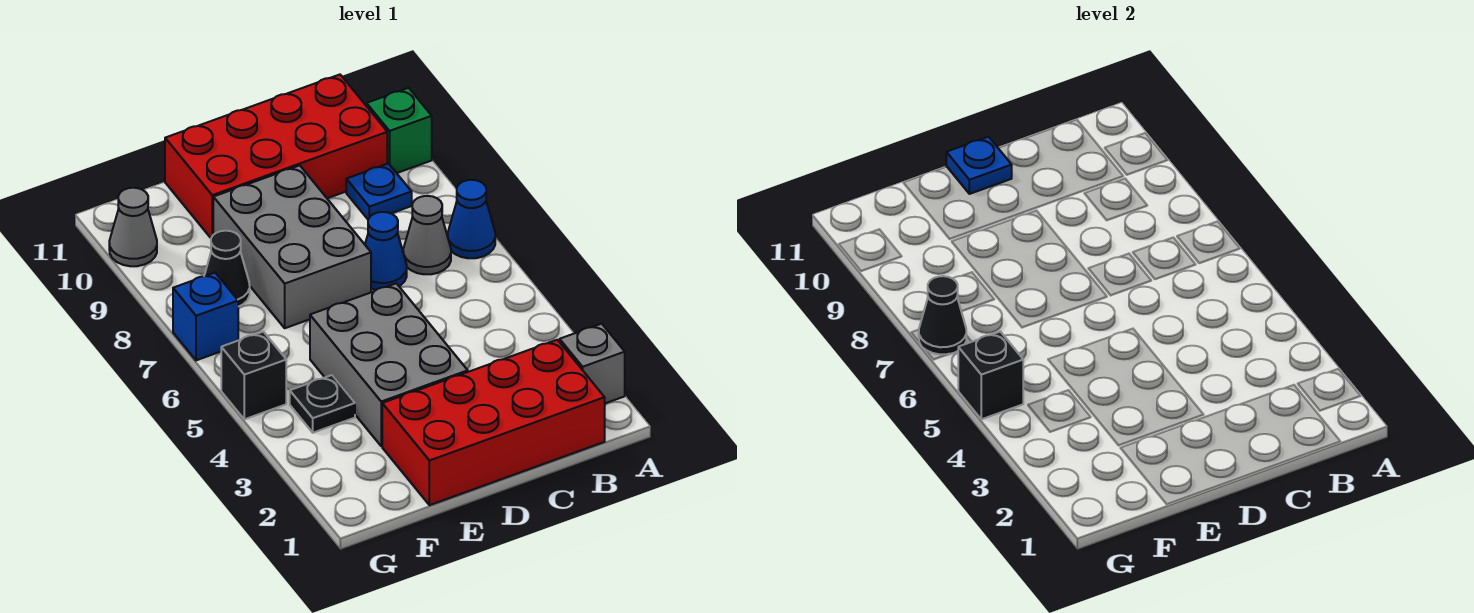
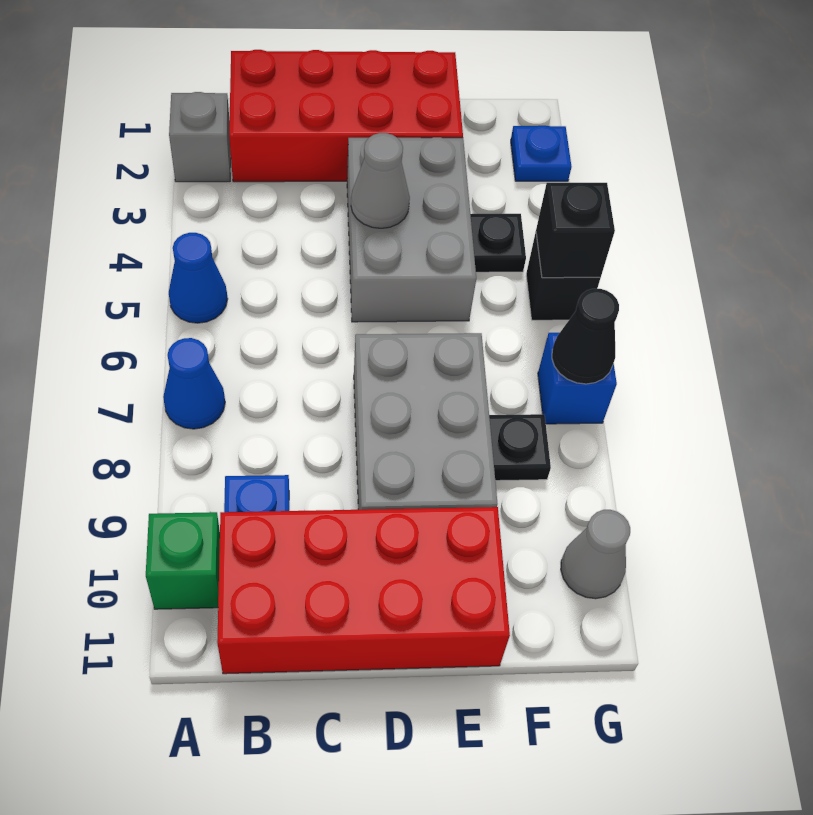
grey 1x1 cone [403,196,451,274] -> grey 1x1 cone moved to [351,133,410,228]
blue 1x1 cone [365,212,407,290] -> blue 1x1 cone moved to [169,233,228,323]
blue 1x1 plate [946,137,1012,194] -> blue 1x1 plate moved to [511,126,572,181]
black 1x1 cone [204,231,250,307] -> black 1x1 plate [489,414,551,481]

